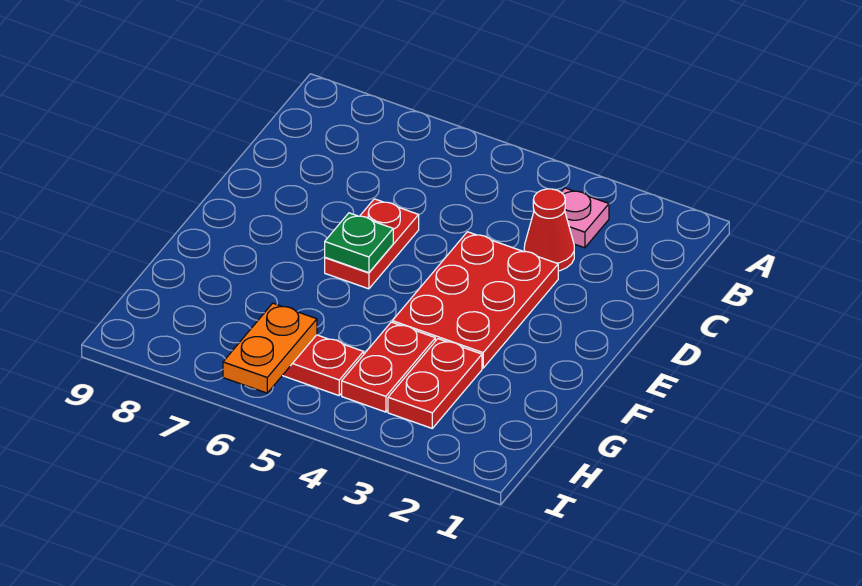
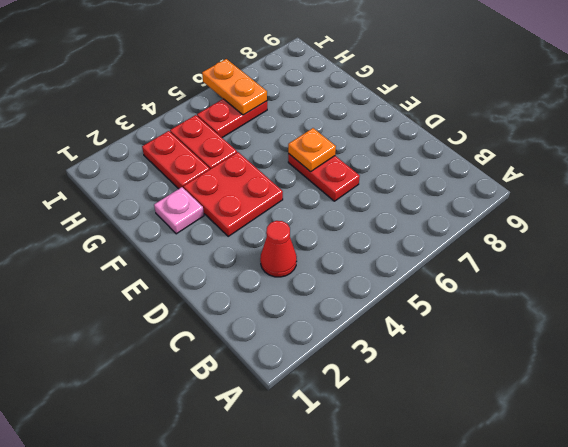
pink 1x1 plate [561,188,609,248] -> pink 1x1 plate moved to [154,187,204,234]
red 2x3 plate [392,232,558,368] -> red 2x2 plate [183,152,283,236]
green 1x1 plate [325,213,393,273] -> orange 1x1 plate [288,128,336,172]

